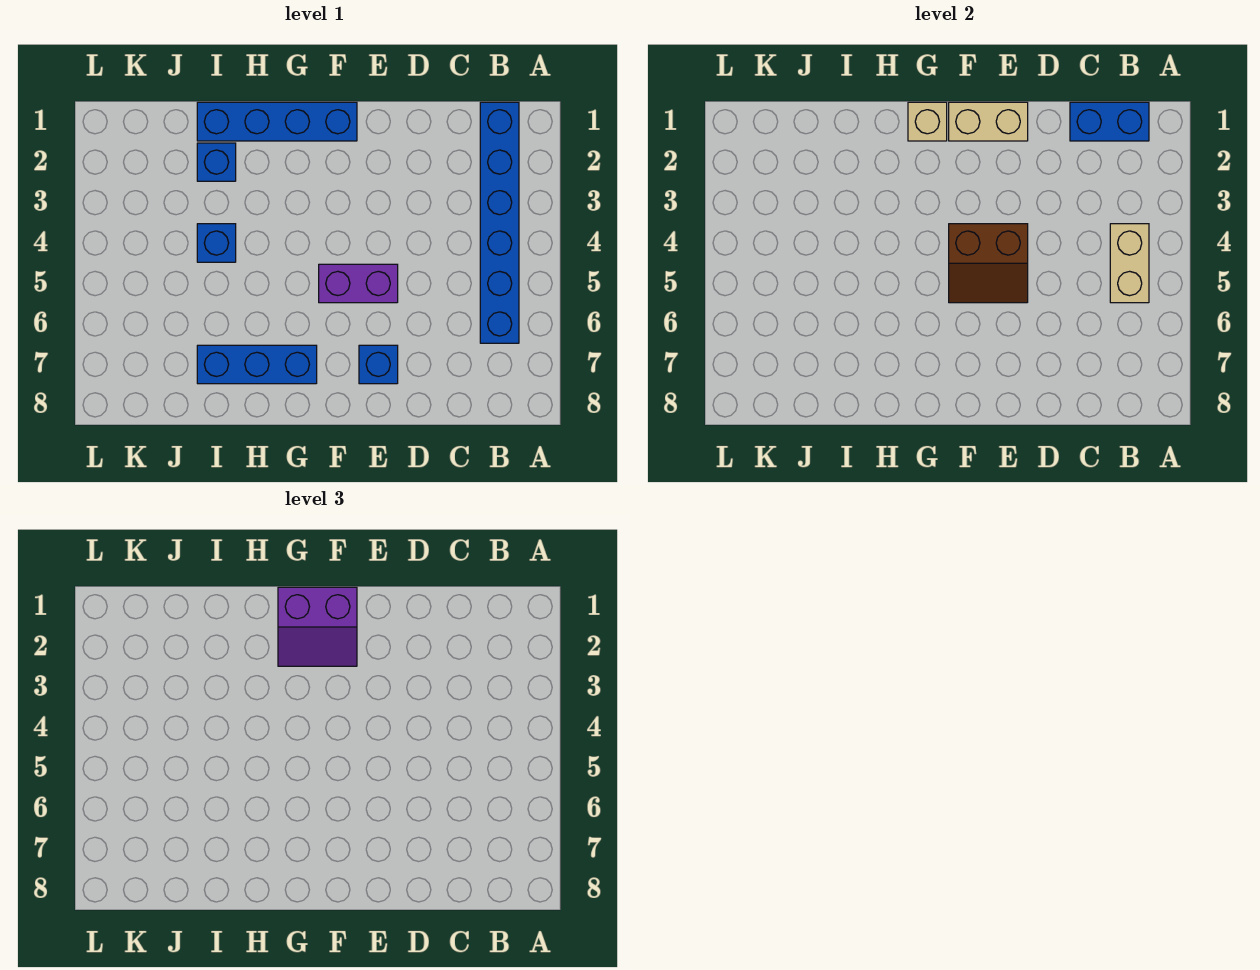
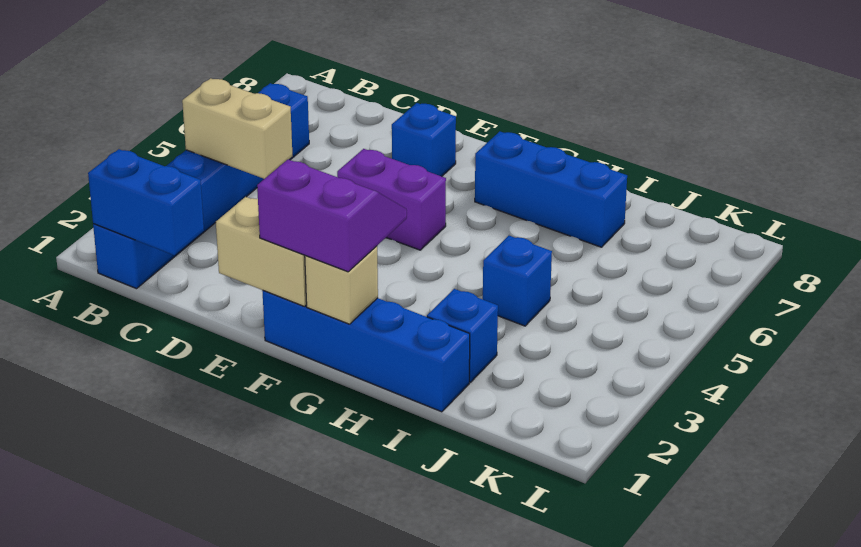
tan 1x2 brick [1110,224,1149,303] -> tan 1x2 brick turned to [182,78,292,179]
brown 2x2 slope [949,224,1028,303] -> none

